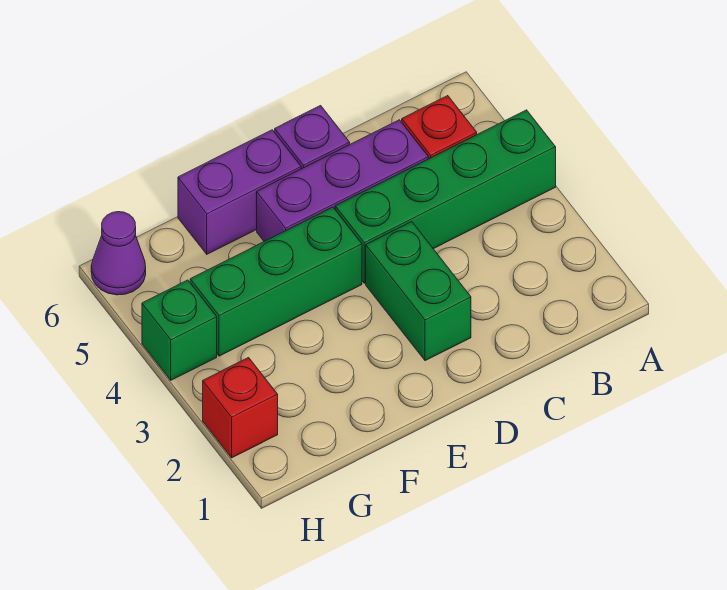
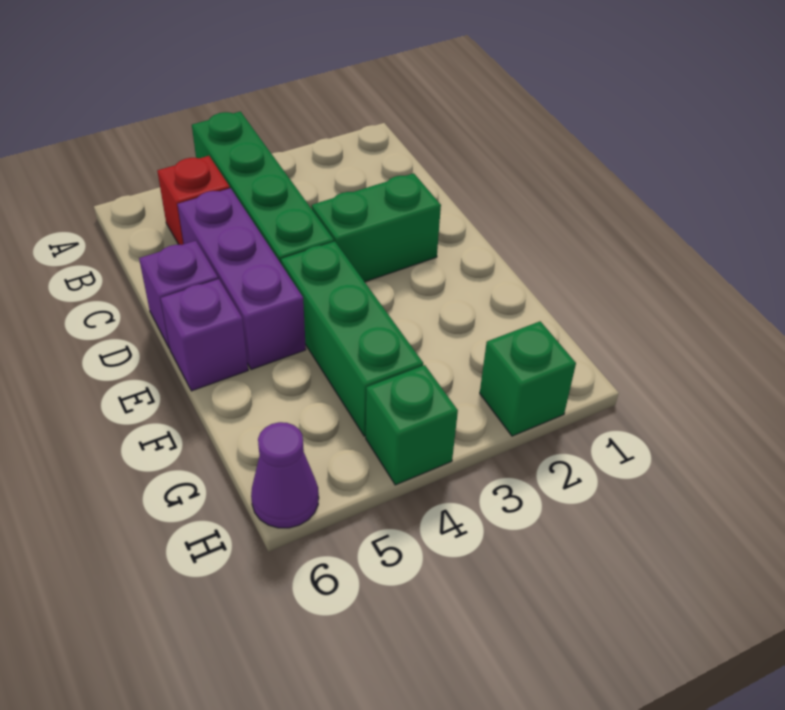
purple 1x2 brick [178,130,301,254] -> purple 1x1 brick [161,279,248,391]
red 1x1 brick [203,358,278,458] -> green 1x1 brick [480,321,576,436]

